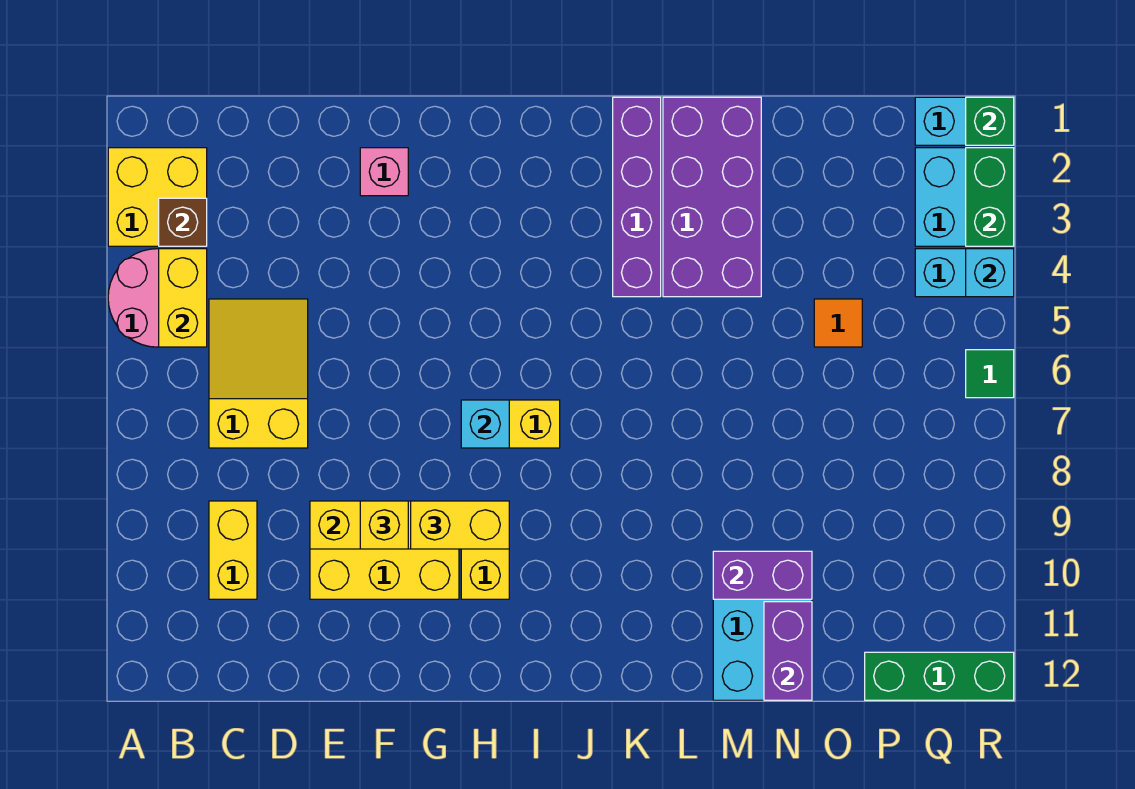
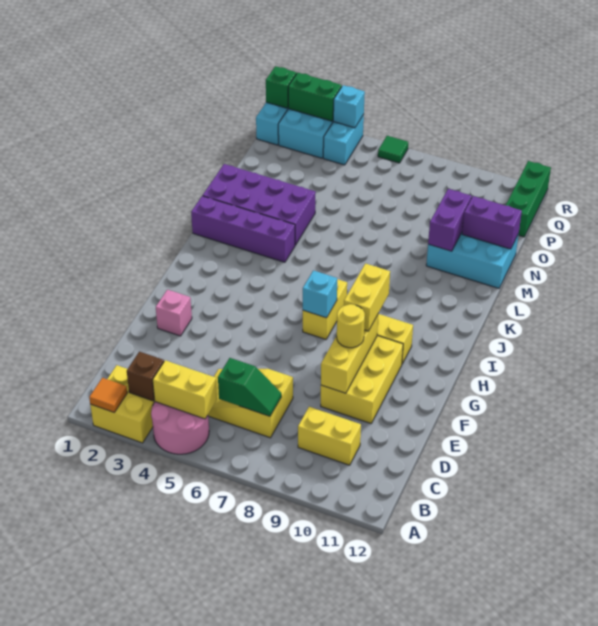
none -> green 1x2 slope [218,358,281,416]
yellow 1x1 brick [360,501,408,549] -> yellow 1x1 round brick [336,304,365,348]
orange 1x1 tile [814,299,862,347] -> orange 1x1 tile moved to [89,378,127,412]

